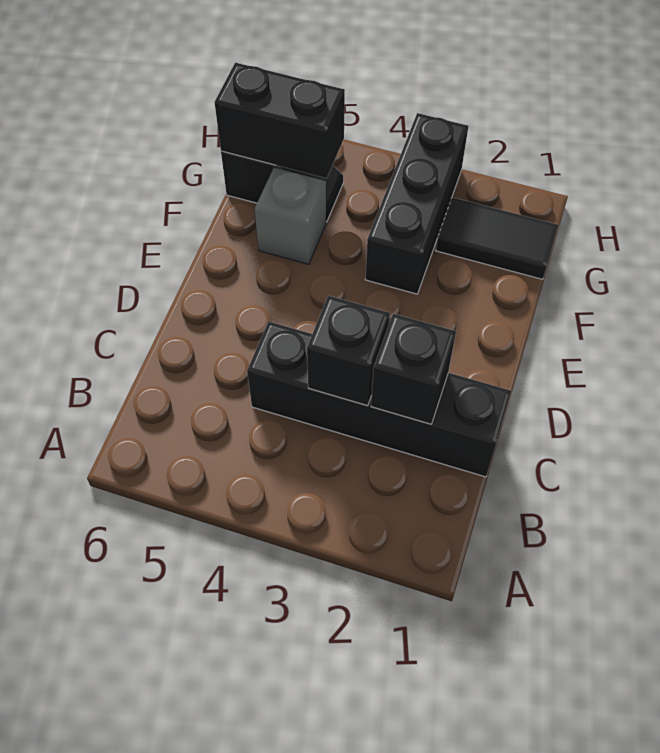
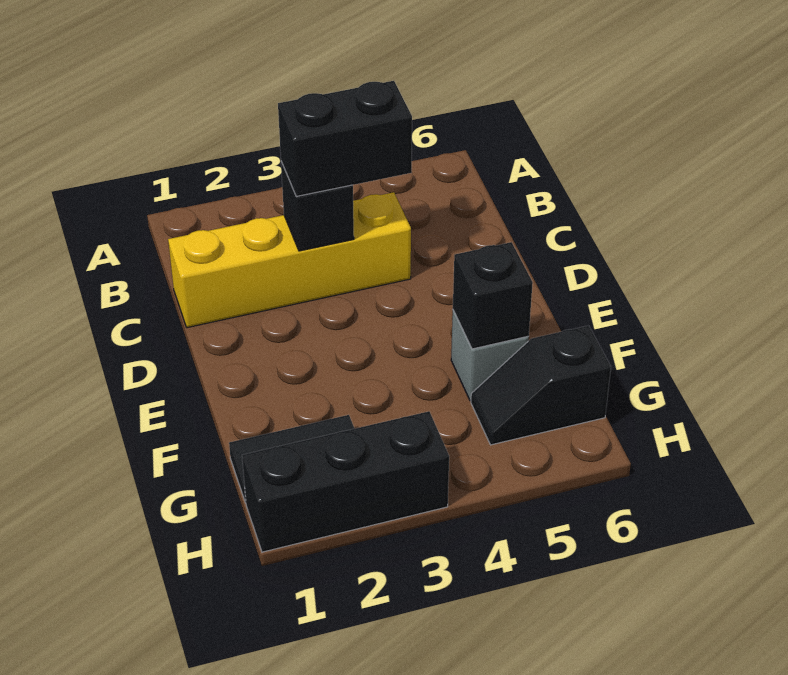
black 1x4 brick [247,322,511,477] -> yellow 1x4 brick [168,192,411,328]
black 1x1 brick [371,314,456,424] -> black 1x1 brick moved to [453,242,533,349]
black 1x3 brick [365,113,468,294] -> black 1x3 brick turned to [242,411,449,552]
black 1x2 brick [215,63,345,178] -> black 1x2 brick moved to [278,81,412,196]

